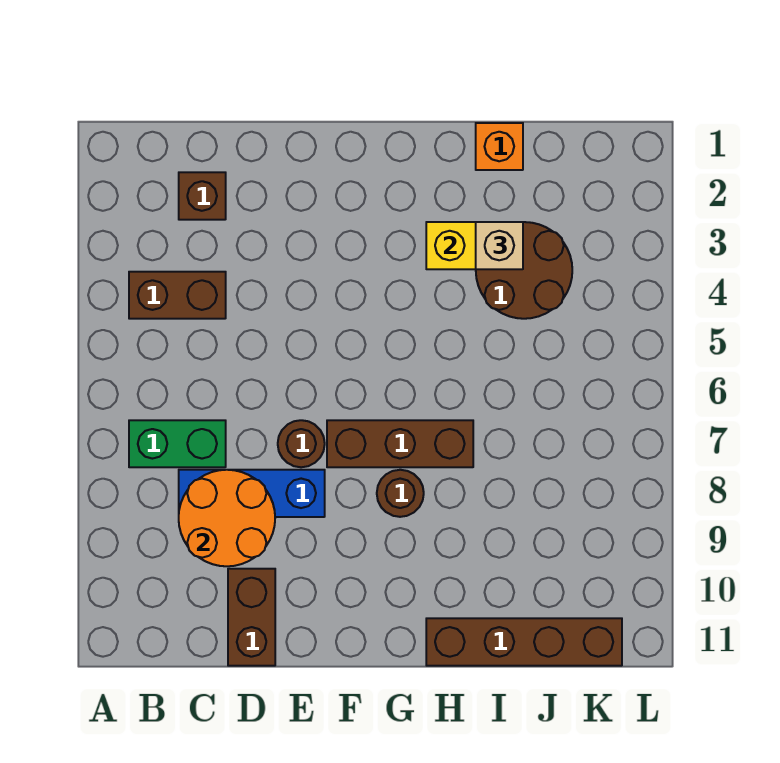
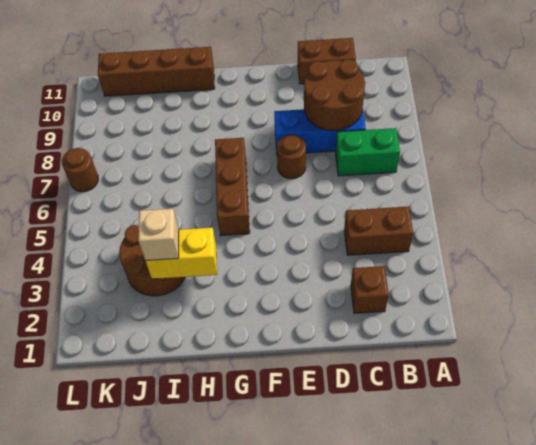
orange 2x2 round brick [179,470,275,566] -> brown 2x2 round brick [304,59,365,130]
brown 1x2 brick [228,569,275,666] -> brown 1x2 brick turned to [298,38,356,84]
brown 1x3 brick [327,420,473,467] -> brown 1x3 brick turned to [215,138,250,236]
brown 1x1 round brick [377,470,424,517] -> brown 1x1 round brick moved to [62,148,98,192]
orange 1x1 brick [476,123,523,170] -> none

